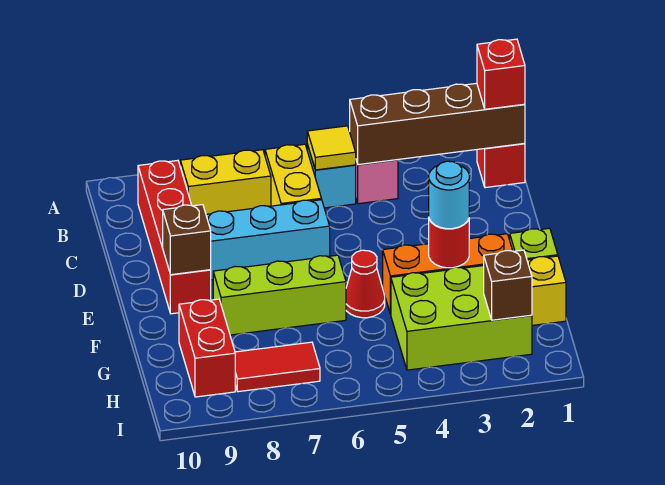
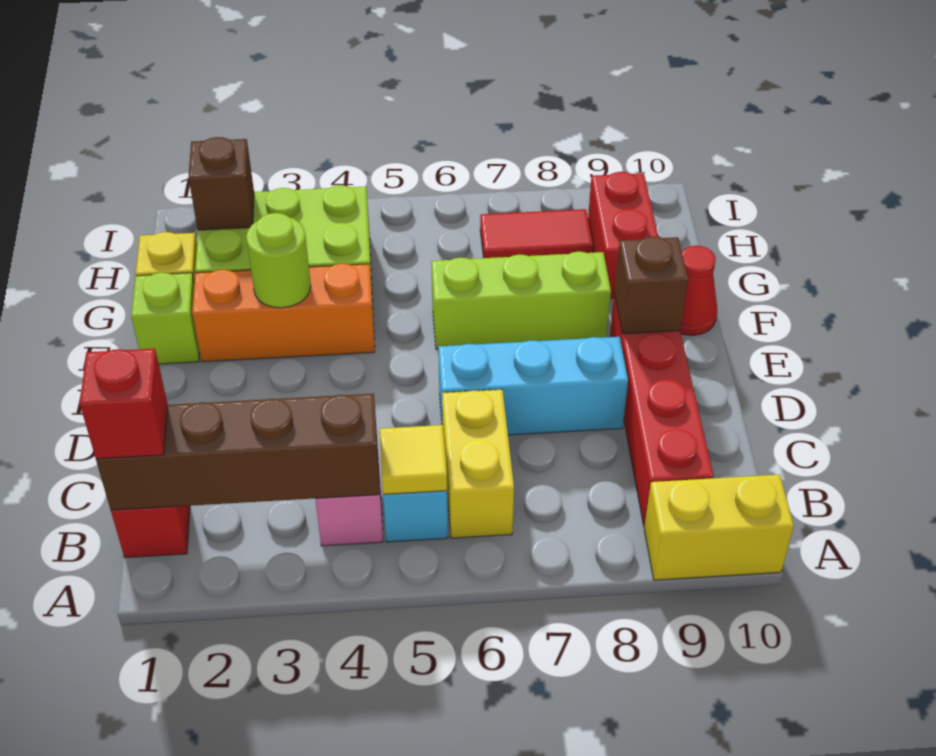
yellow 1x2 brick [180,150,271,214] -> yellow 1x2 brick moved to [644,475,794,580]
red 1x1 round brick [429,219,469,268] -> lime 1x1 round brick [246,213,311,308]
cyan 1x1 round brick [429,161,469,229] -> none
red 1x1 cone [346,250,385,318] -> red 1x1 cone moved to [680,246,717,335]

